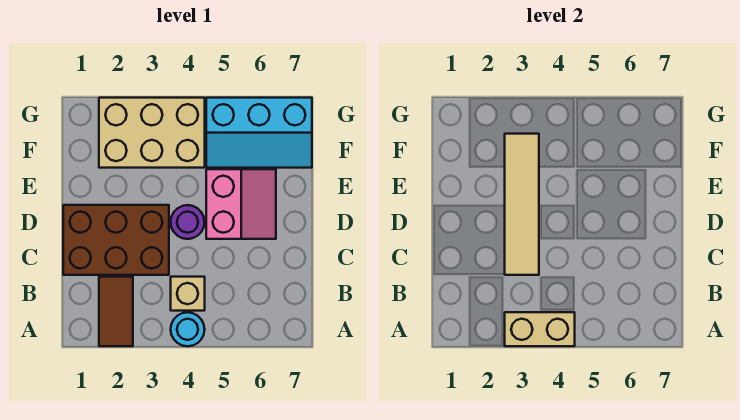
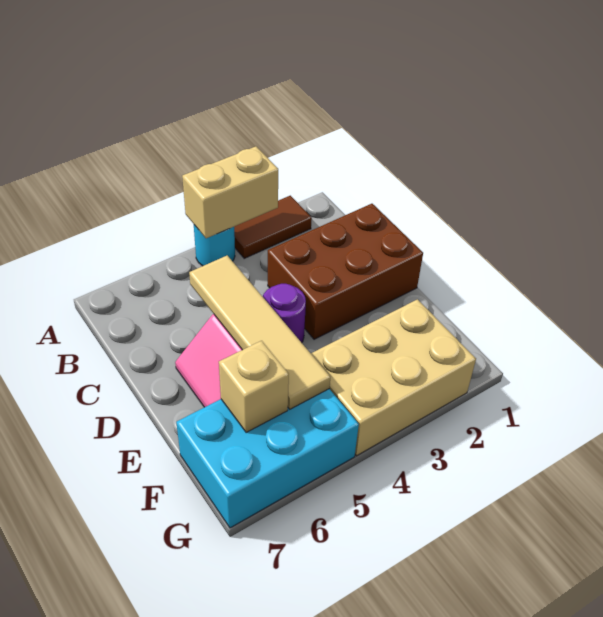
brown 1x2 tile [99,277,133,346] -> brown 1x2 tile turned to [234,196,312,258]
tan 1x1 brick [171,277,205,311] -> tan 1x1 brick moved to [219,341,289,432]
tan 1x4 tile [505,134,539,275] -> tan 1x4 tile moved to [189,256,330,409]
cyan 2x3 slope [206,98,312,168] -> cyan 2x3 brick [176,389,359,528]

